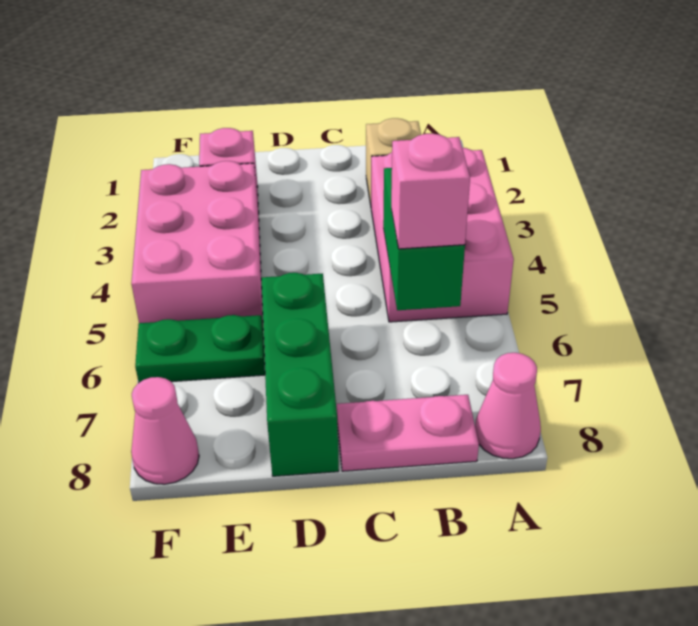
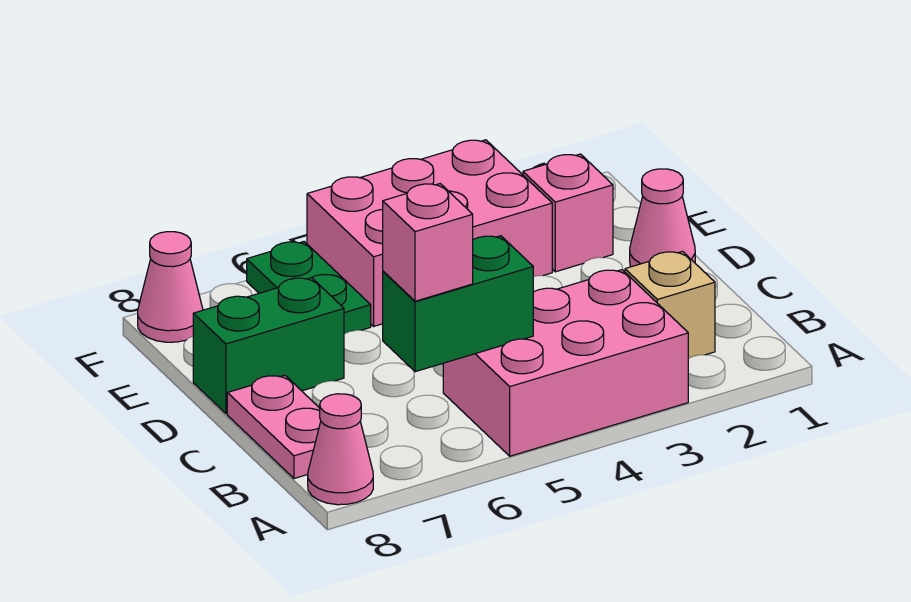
none -> pink 1x1 cone [630,169,695,267]
green 1x3 brick [261,273,339,476] -> green 1x2 brick [193,278,344,414]

